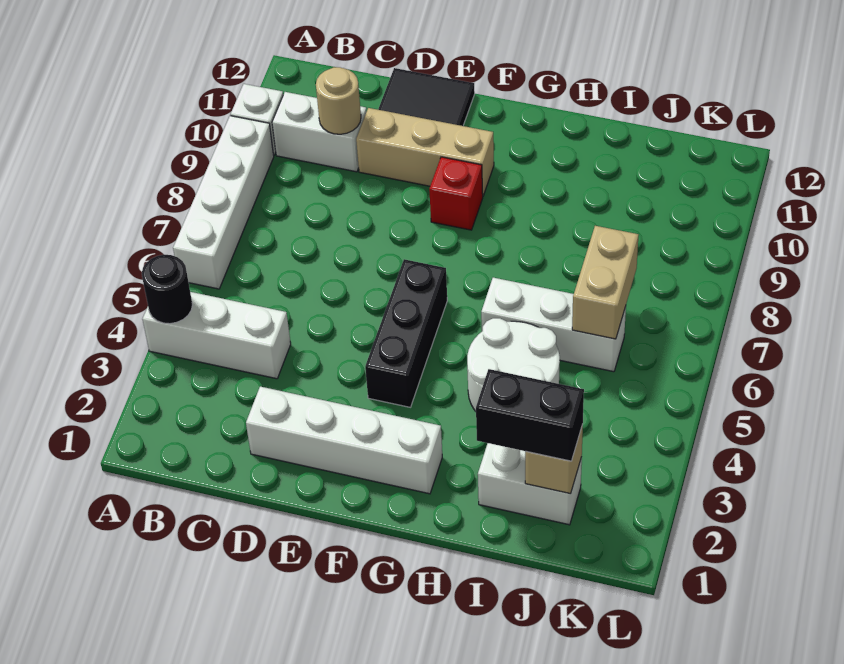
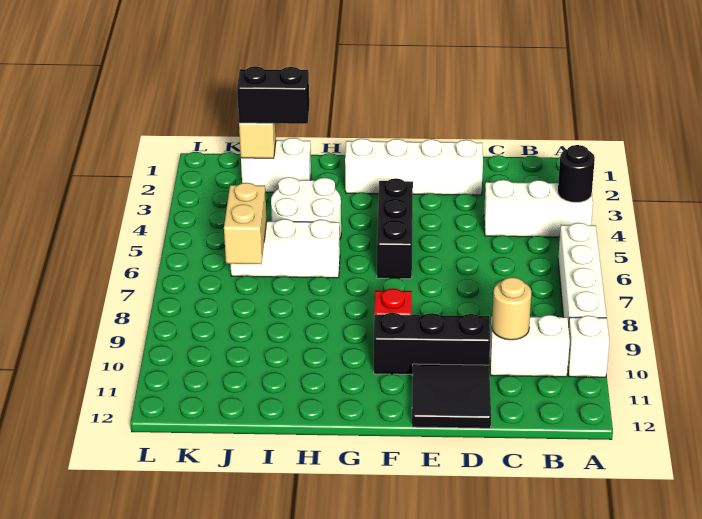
tan 1x3 brick [356,108,494,196] -> black 1x3 brick [374,313,490,374]

